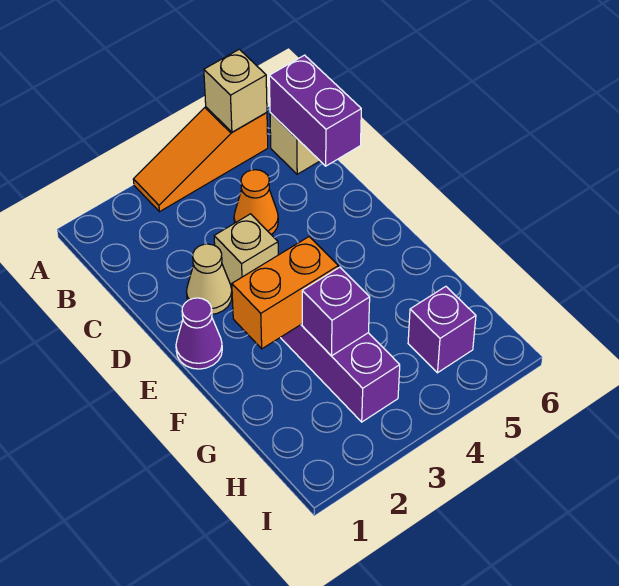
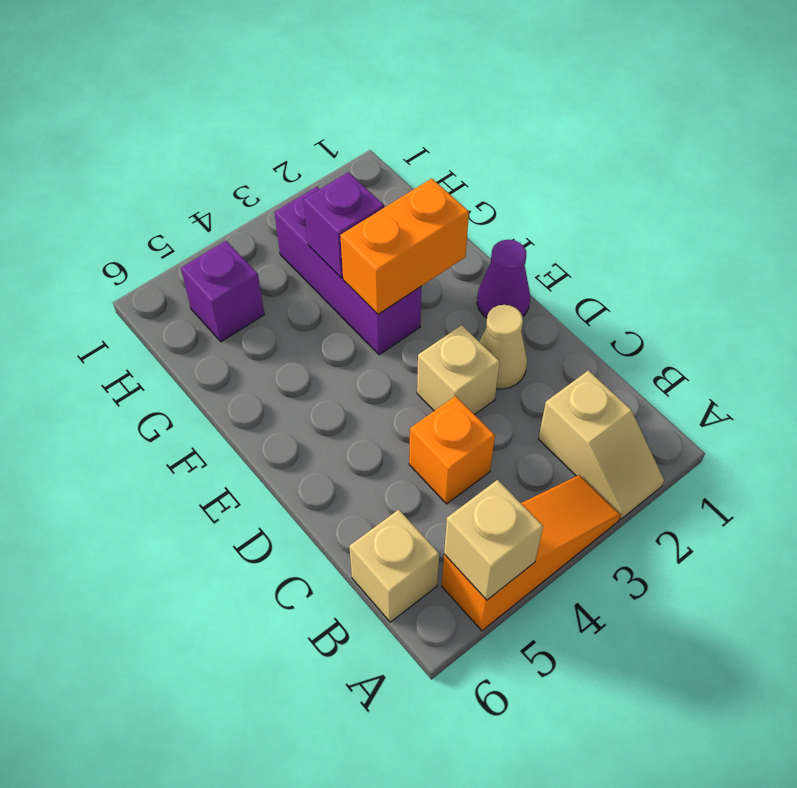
none -> tan 1x2 slope [539,370,664,519]
purple 1x2 brick [269,55,361,166] -> none
orange 1x1 cone [234,170,278,234] -> orange 1x1 brick [409,396,495,504]

